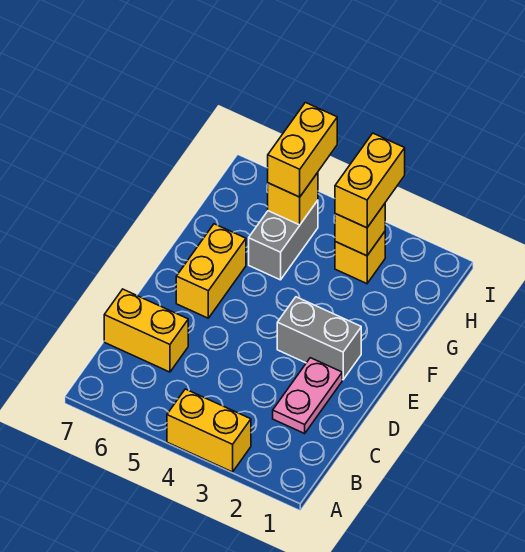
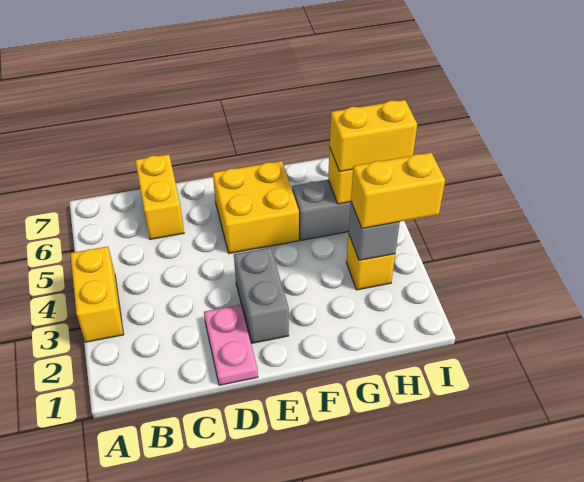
pink 1x2 plate [273,358,342,433] -> pink 1x2 plate turned to [204,305,258,385]
yellow 1x2 brick [176,224,246,318] -> yellow 2x2 brick [213,161,299,253]
yellow 1x1 brick [335,204,385,256] -> grey 1x1 brick [349,202,400,260]

